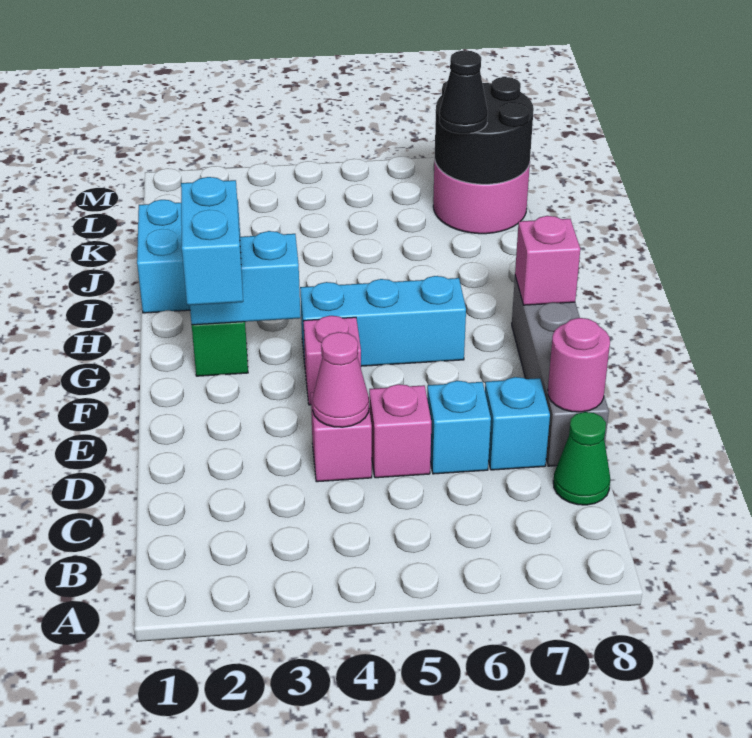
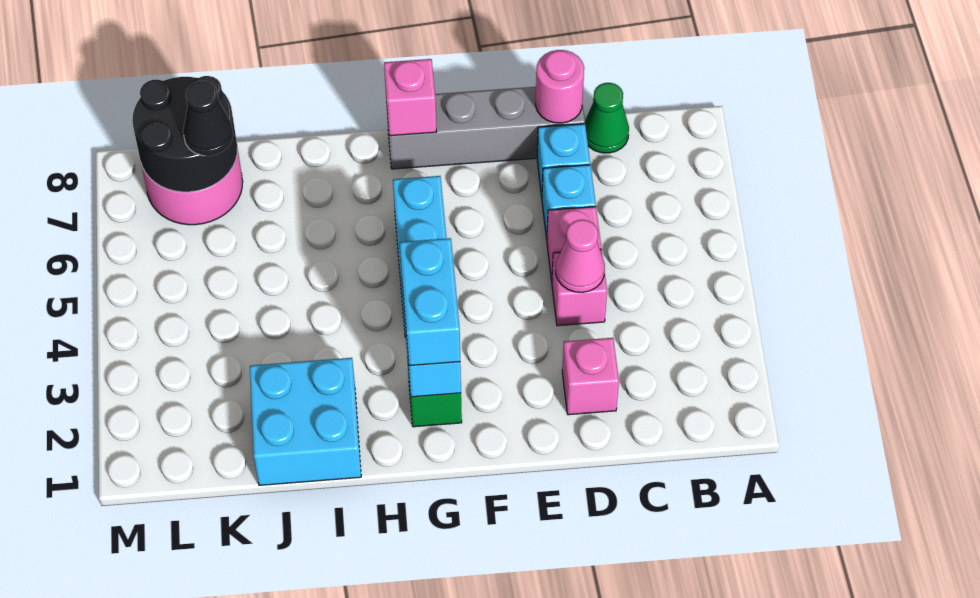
cyan 1x2 brick [181,177,243,305] -> cyan 1x2 brick turned to [400,238,460,366]
pink 1x1 brick [303,316,361,405] -> pink 1x1 brick moved to [562,338,619,415]

